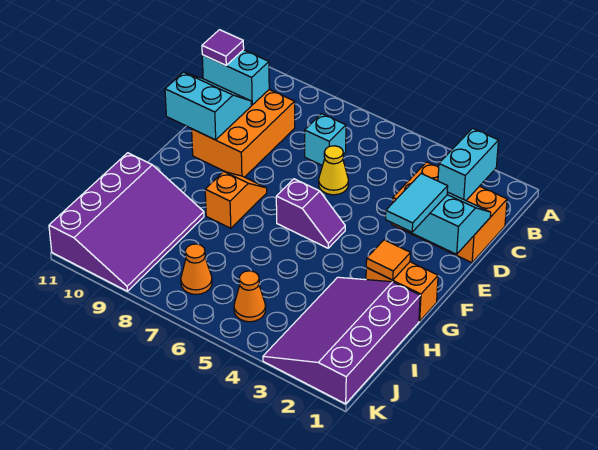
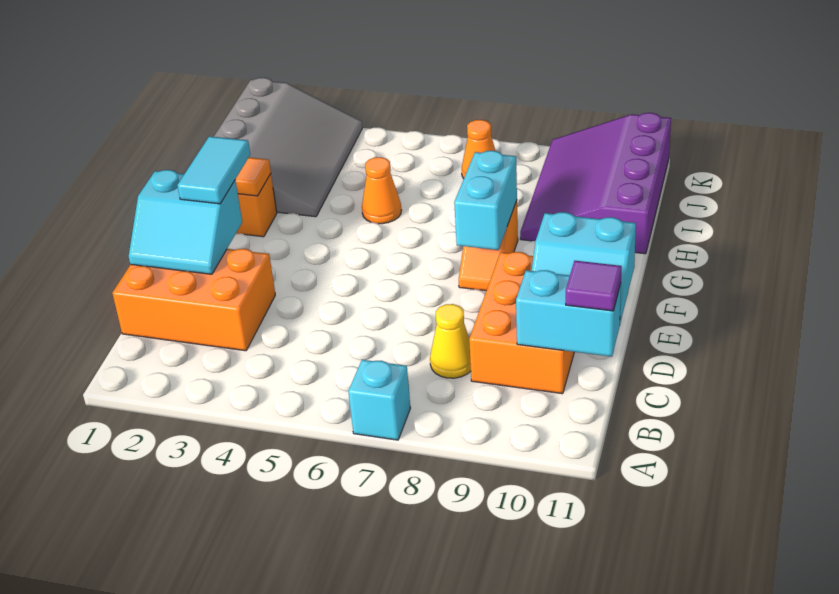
cyan 1x2 brick [438,128,499,200] -> cyan 1x2 brick moved to [454,151,517,250]
cyan 1x1 brick [305,114,346,166] -> cyan 1x1 brick moved to [348,360,410,440]
yellow 1x1 cone [319,146,348,195] -> yellow 1x1 cone moved to [430,304,471,378]
purple 1x2 slope [276,179,345,248] -> none
purple 3x4 slope [263,277,420,404] -> grey 3x4 slope [214,78,362,217]
orange 1x1 cone [234,271,266,322] -> orange 1x1 cone moved to [362,157,402,224]

